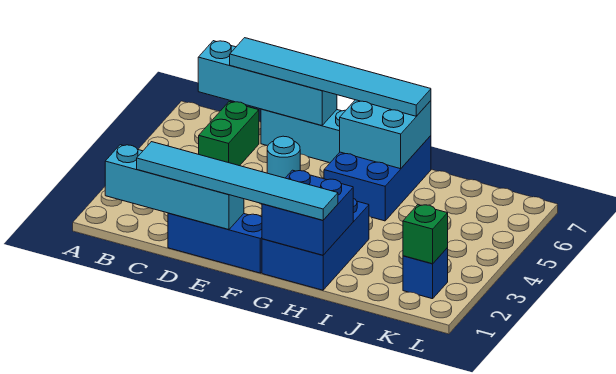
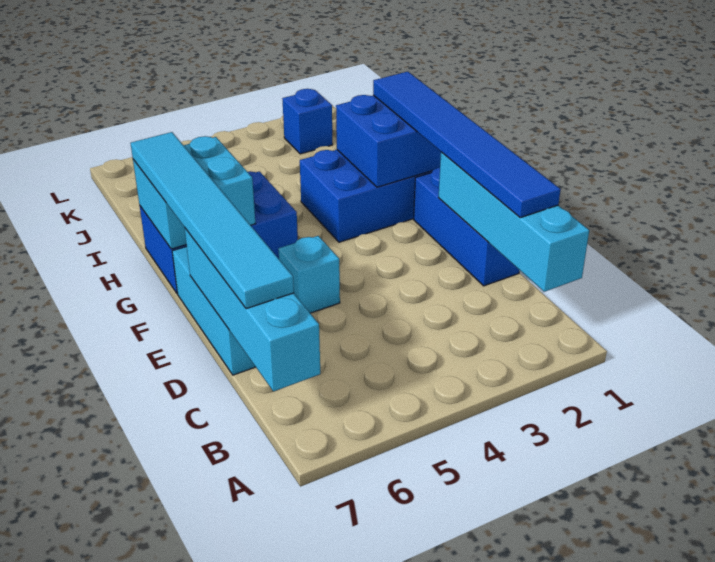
cyan 1x6 tile [137,142,338,220] -> blue 1x6 tile [373,72,561,218]
green 1x2 brick [199,102,259,166] -> none
cyan 1x1 round brick [267,136,300,178] -> cyan 1x1 brick [278,236,340,313]
green 1x1 brick [403,205,448,264] -> none

